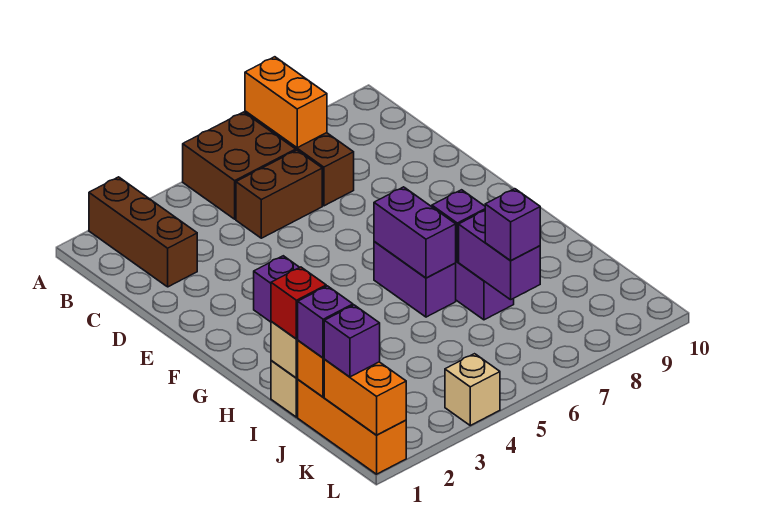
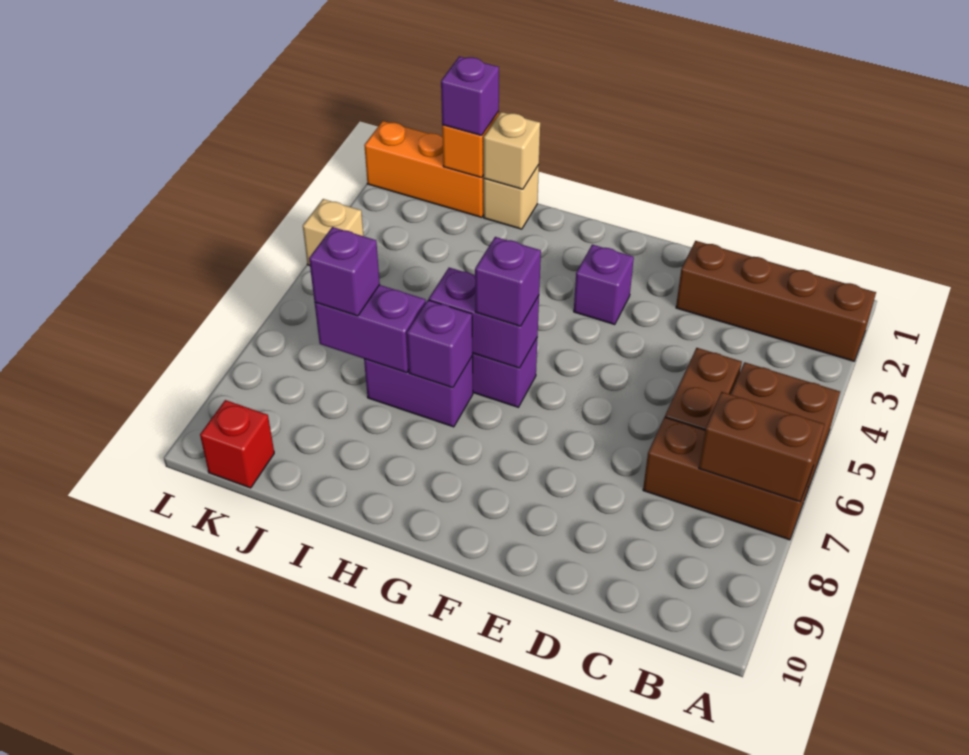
brown 1x3 brick [89,177,197,287] -> brown 1x4 brick [676,241,876,361]
orange 1x2 brick [245,57,327,148] -> brown 1x2 brick [699,392,825,502]
red 1x1 brick [271,267,326,339] -> red 1x1 brick moved to [200,400,274,488]
orange 1x2 brick [324,360,406,435] -> none
purple 1x1 brick [324,305,380,377] -> purple 1x1 brick moved to [475,237,541,326]

